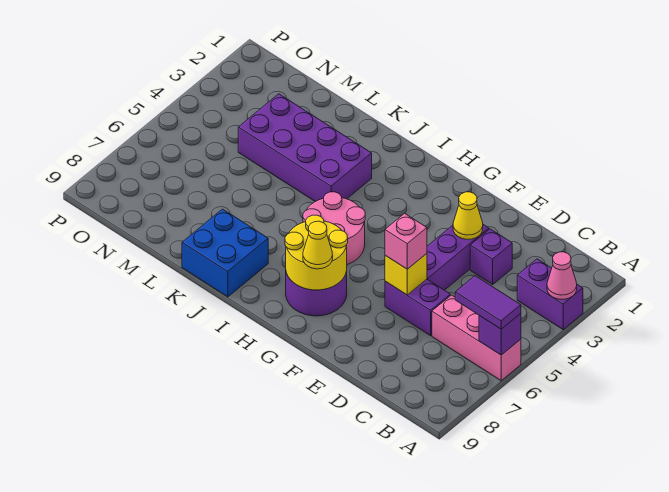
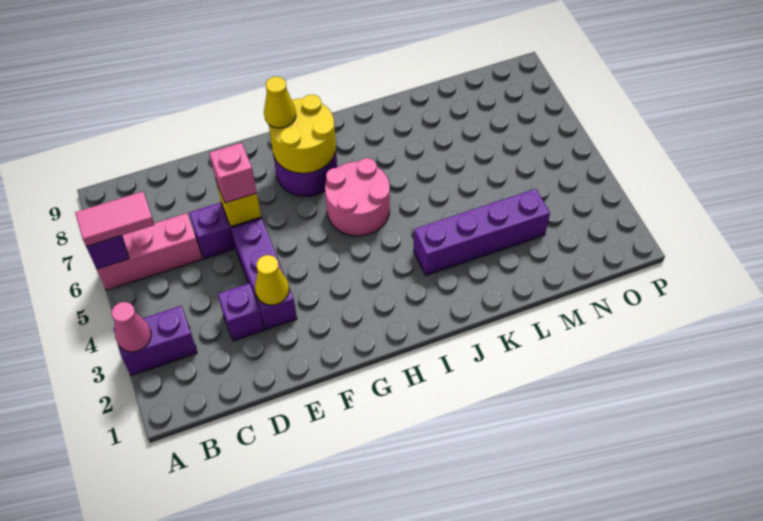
purple 1x2 tile [455,276,521,329] -> pink 1x2 tile [75,192,154,246]
purple 2x4 brick [238,94,372,202] -> purple 1x4 brick [414,189,550,275]
blue 2x2 brick [182,209,268,297] -> none

